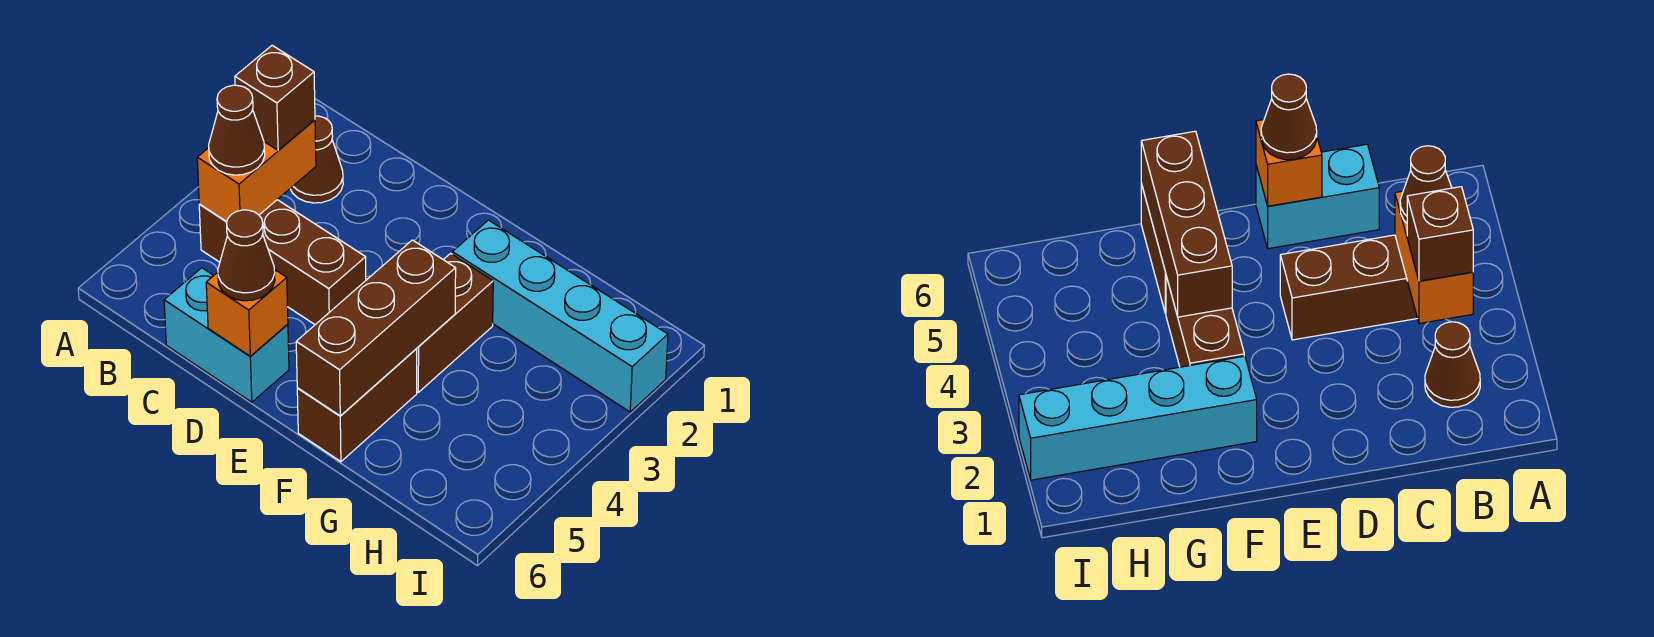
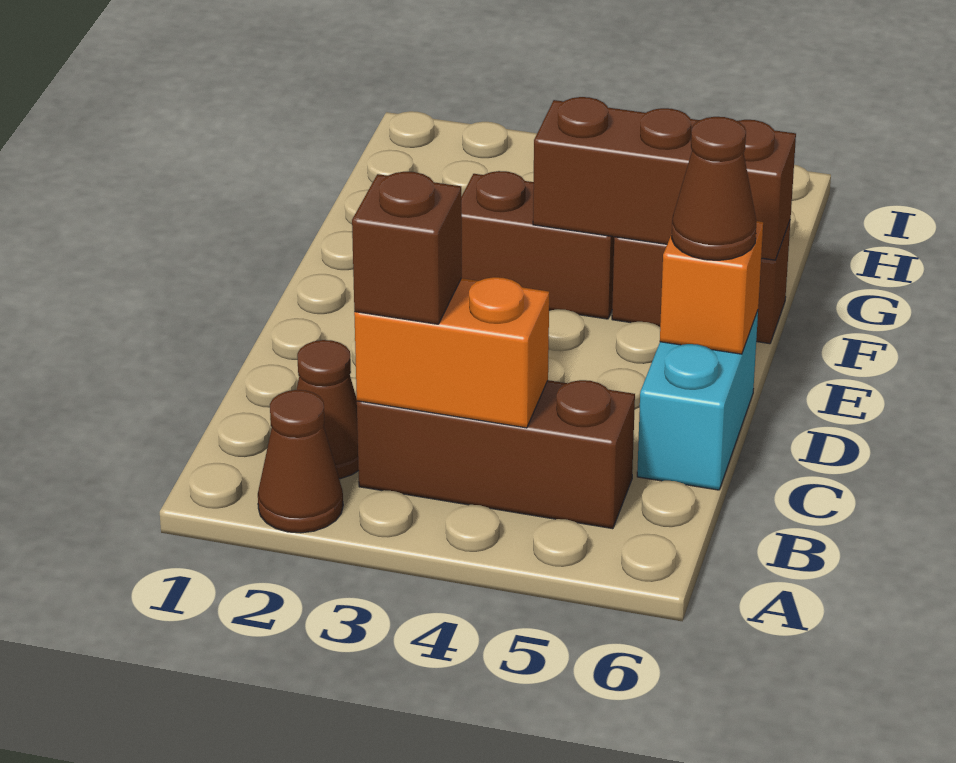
brown 1x3 brick [199,200,366,325] -> brown 1x3 brick turned to [357,380,635,529]
brown 1x1 cone [209,85,265,175] -> brown 1x1 cone moved to [258,390,343,533]
cyan 1x4 brick [452,220,668,412] -> none

